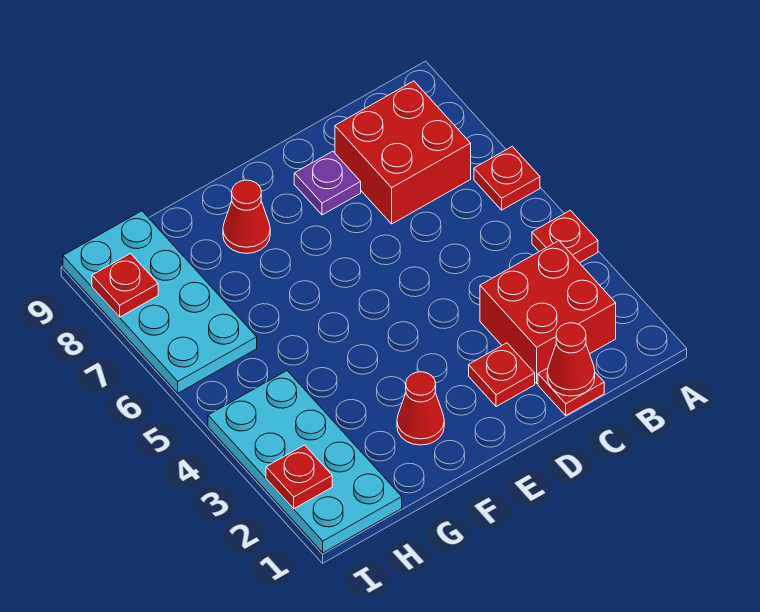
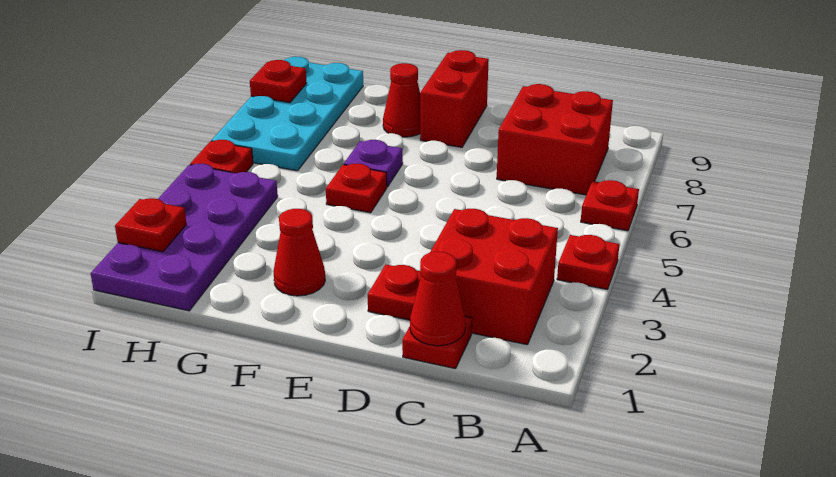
purple 1x1 plate [294,151,361,215] -> purple 1x1 plate moved to [344,140,403,187]
none -> red 1x2 brick [420,50,489,147]
none -> red 1x1 plate [326,164,387,213]
cyan 2x4 plate [208,371,402,553] -> purple 2x4 plate [90,164,278,311]
none -> red 1x1 plate [190,140,253,173]

